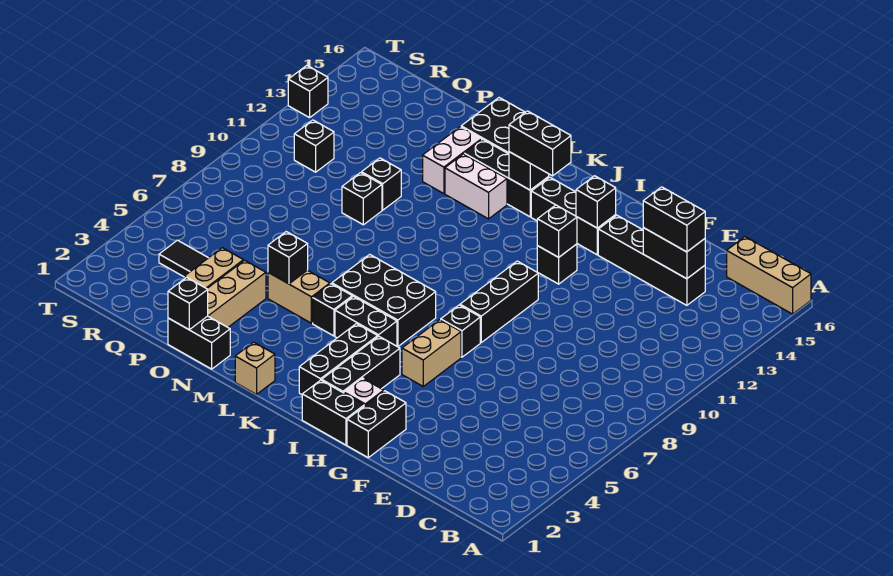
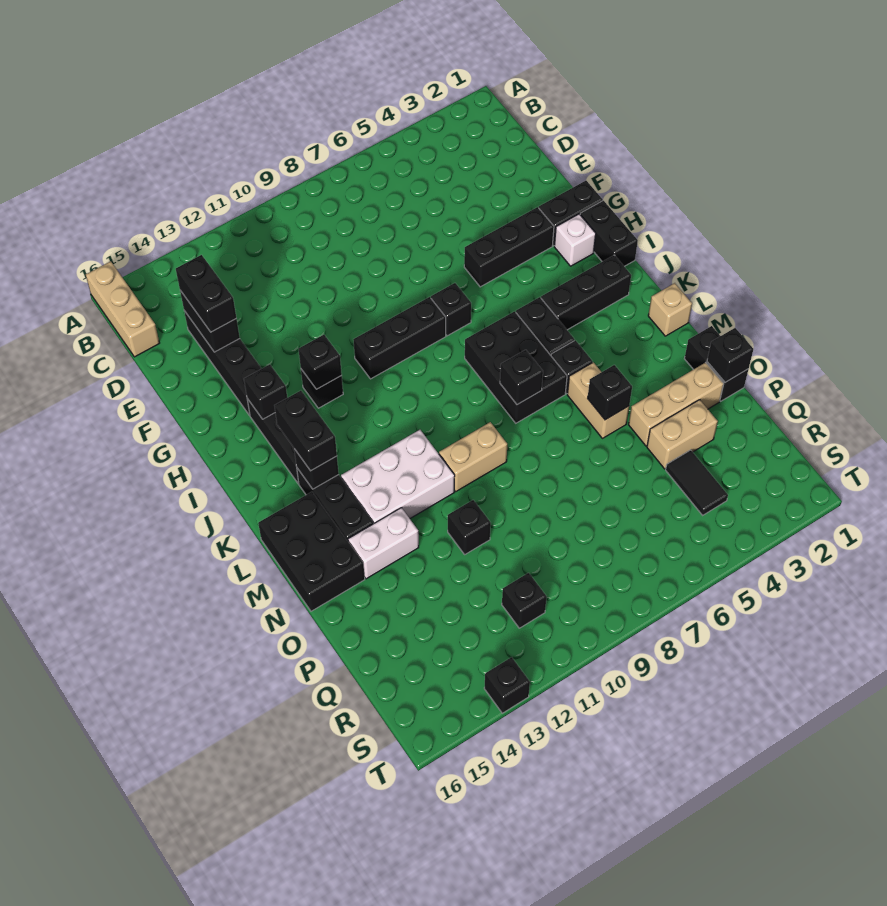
tan 1x2 brick [402,320,461,386] -> tan 1x2 brick moved to [439,422,507,491]
black 1x3 brick [322,336,400,393] -> black 1x3 brick moved to [464,207,554,287]
white 1x2 brick [445,154,507,219] -> white 2x3 brick [341,430,455,524]
black 1x1 brick [342,173,382,225] -> black 1x1 brick moved to [500,350,543,404]

